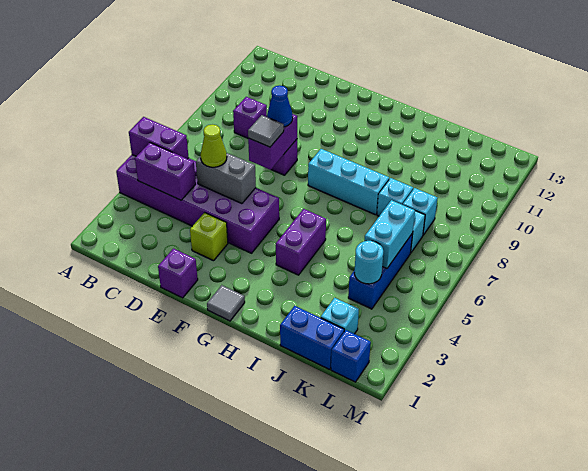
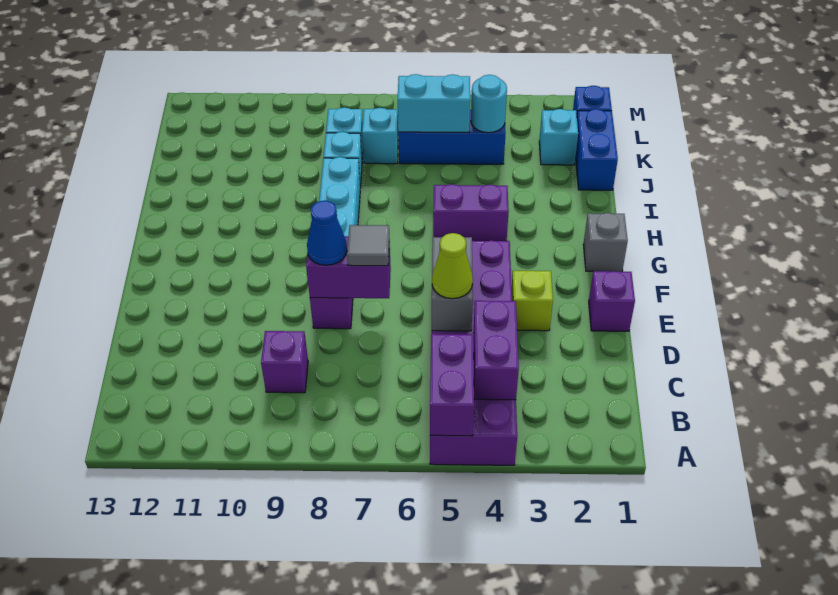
grey 1x1 tile [207,285,245,321] -> grey 1x1 brick [583,213,628,272]

